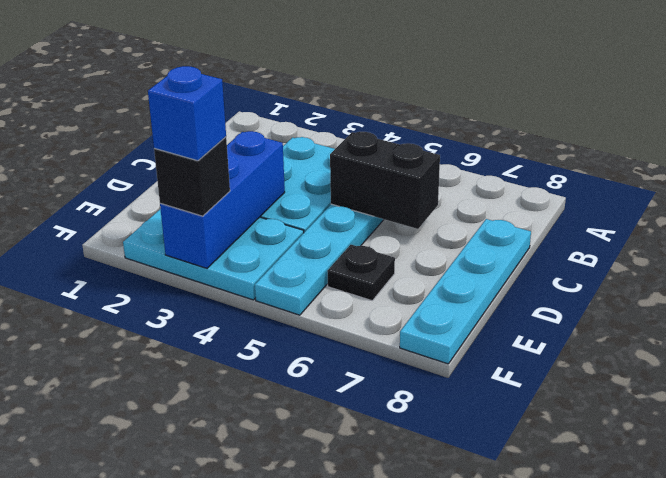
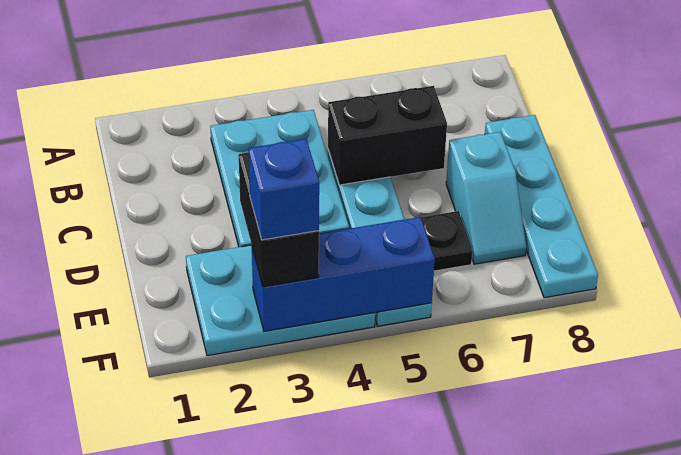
blue 1x3 brick [160,131,285,268] -> blue 1x3 brick turned to [252,217,435,331]
none -> cyan 1x2 slope [446,132,526,264]
black 1x1 brick [154,137,230,216] -> black 1x2 brick [239,152,319,287]

